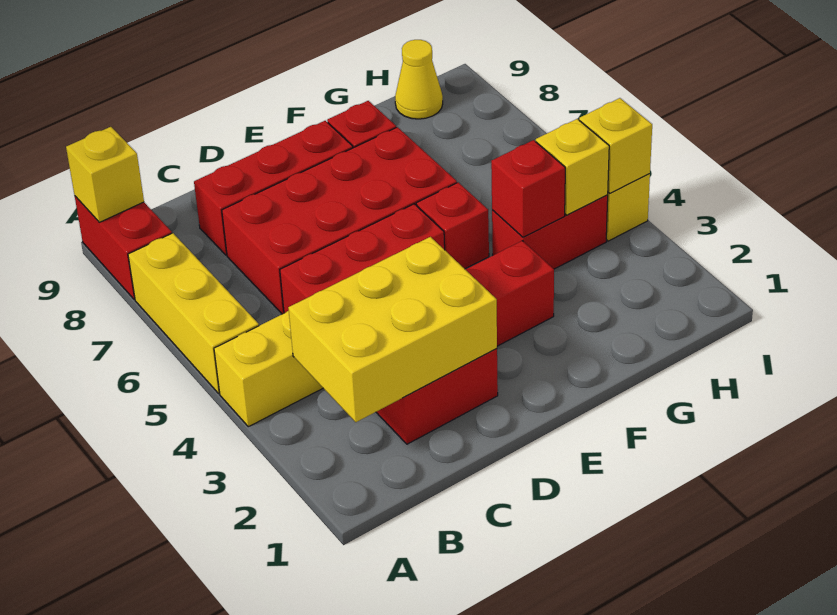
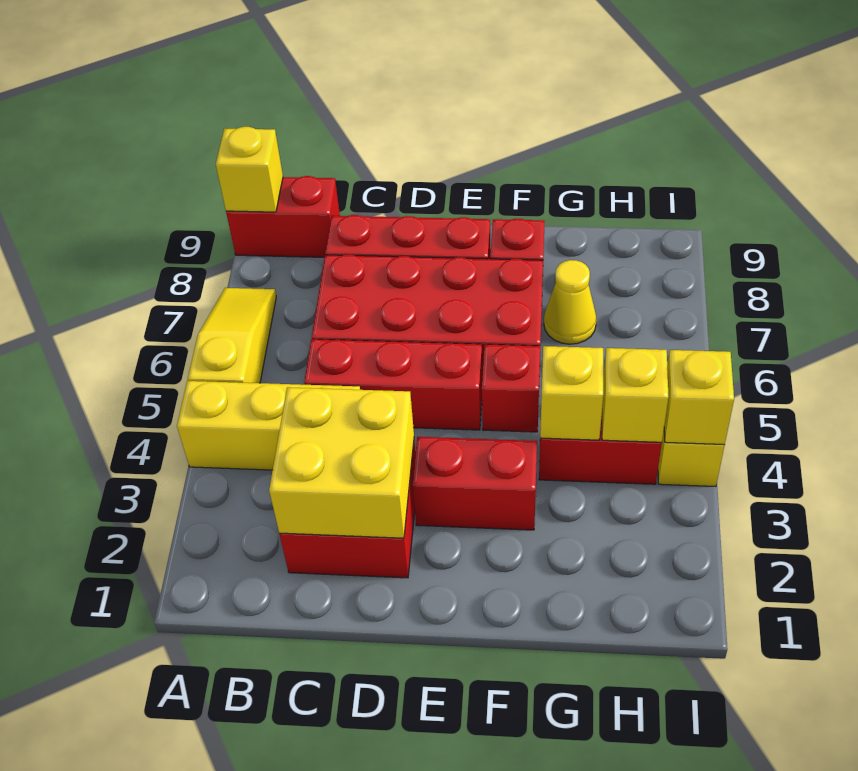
yellow 1x3 brick [128,233,259,393] -> yellow 1x3 slope [188,288,276,383]
red 1x2 brick [75,196,172,299] -> red 1x2 brick turned to [226,176,340,257]
yellow 2x3 brick [288,237,497,422] -> yellow 2x2 brick [269,387,414,538]
red 1x1 brick [491,140,565,237] -> yellow 1x1 brick [540,346,603,440]
yellow 1x1 cone [395,40,443,119] -> yellow 1x1 cone moved to [544,260,596,344]

